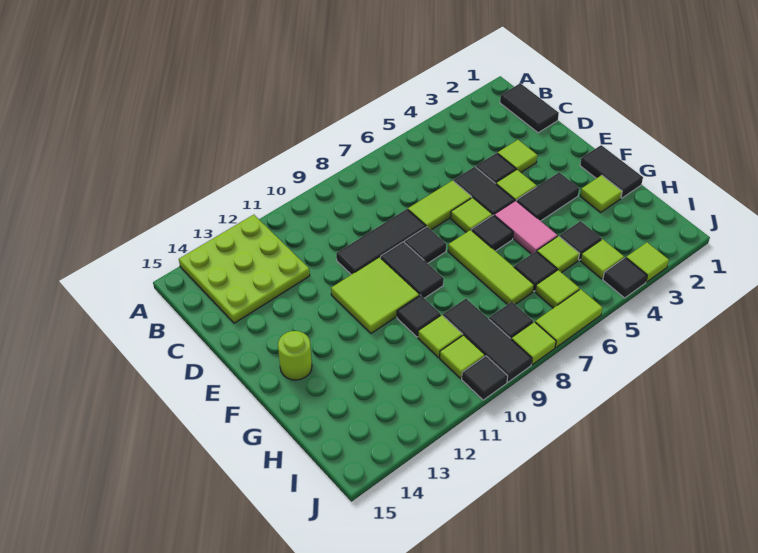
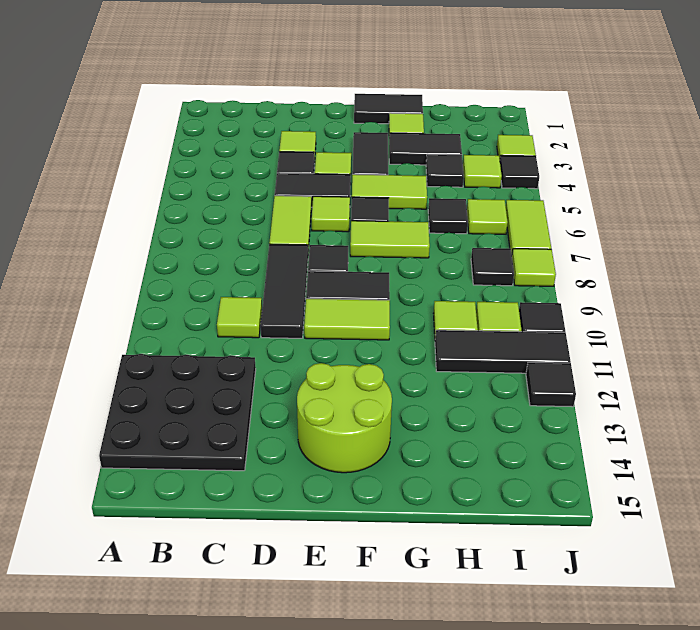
lime 3x3 plate [179,215,310,323] -> black 3x3 plate [99,354,256,471]
black 1x2 tile [500,83,559,133] -> black 1x2 tile moved to [389,133,462,165]
lime 2x2 tile [331,257,419,333] -> lime 1x2 tile [304,299,390,340]
pink 1x2 tile [494,201,557,254] -> lime 1x2 tile [352,174,427,209]
lime 1x3 tile [448,230,534,305] -> lime 1x2 tile [350,221,430,258]
lime 1x1 round brick [278,331,312,380] -> lime 2x2 round brick [297,363,392,473]
black 1x1 tile [397,295,441,337] -> black 1x1 tile moved to [526,362,576,407]
lime 1x1 tile [537,236,579,273] -> lime 1x1 tile moved to [217,297,262,338]
black 1x3 tile [443,299,532,382] -> black 1x3 tile moved to [435,330,571,373]

